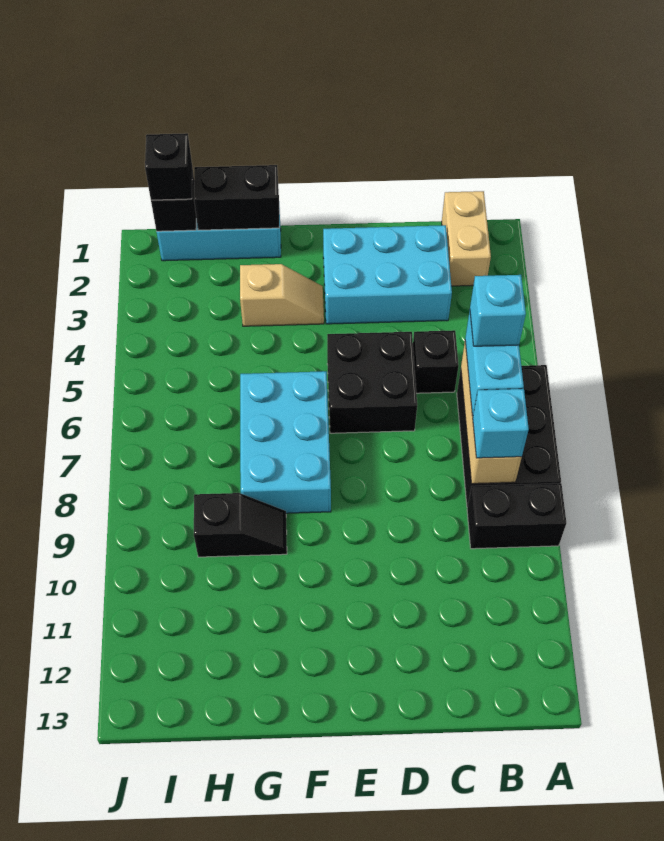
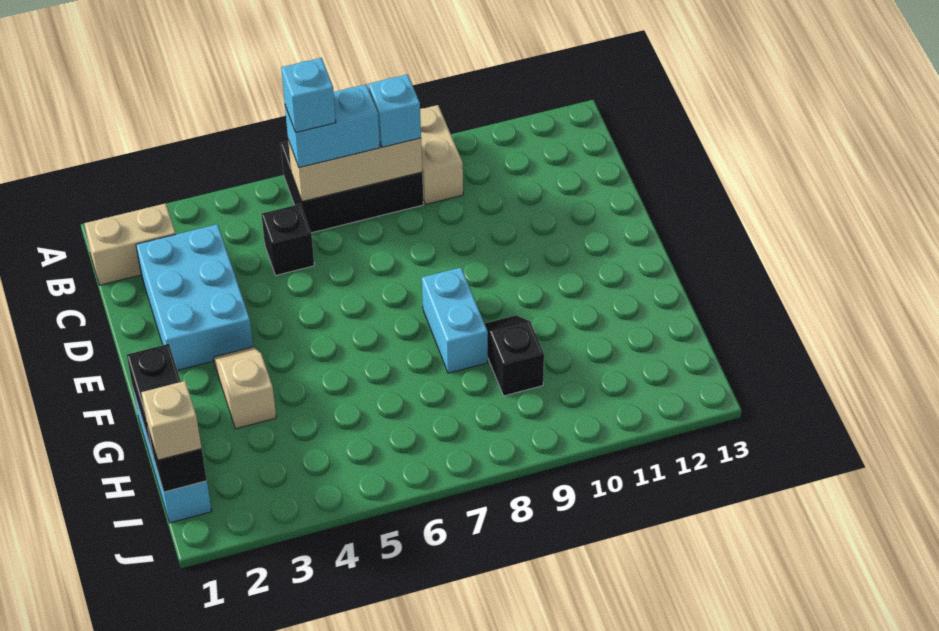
black 1x2 brick [467,483,566,549] -> tan 1x2 brick [420,105,463,204]
black 2x2 brick [327,332,417,433] -> none
cyan 2x3 brick [240,371,331,513] -> cyan 1x2 brick [422,268,488,373]
black 1x1 brick [145,133,192,200] -> tan 1x1 brick [141,381,202,460]

